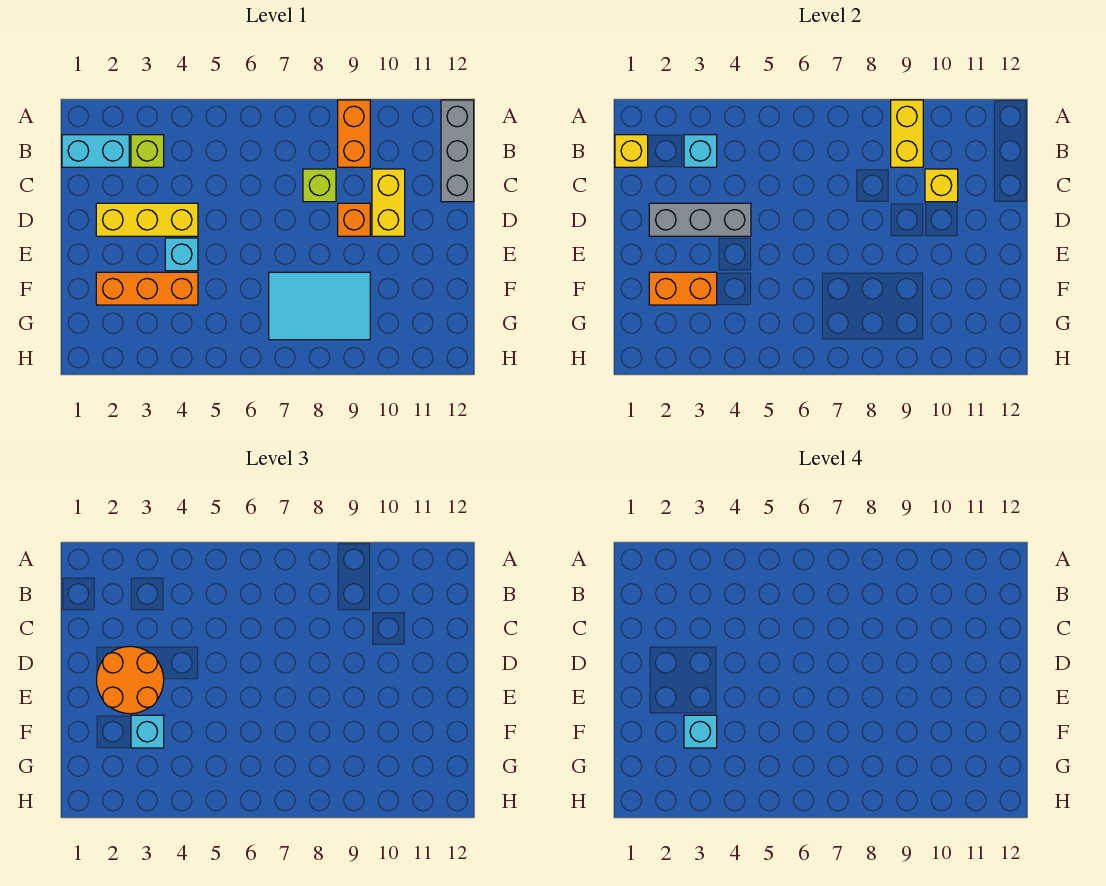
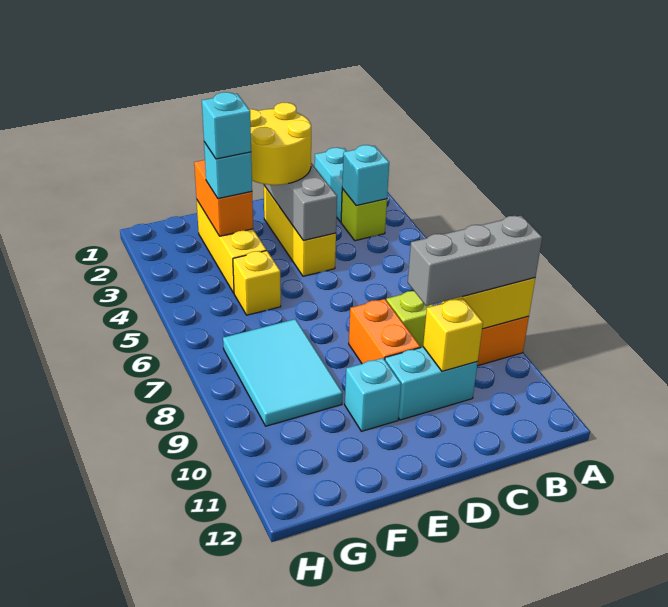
grey 1x3 brick [441,100,474,202] -> grey 1x3 brick moved to [408,216,542,306]
yellow 1x1 brick [615,135,648,167] -> yellow 1x1 brick moved to [233,251,281,315]
yellow 1x2 brick [372,169,405,236] -> cyan 1x2 brick [385,347,478,420]
orange 2x2 round brick [96,646,164,714] -> yellow 2x2 round brick [249,103,311,185]
orange 1x1 brick [338,203,370,236] -> orange 1x2 brick [349,299,420,364]
cyan 1x1 brick [165,238,198,271] -> cyan 1x1 brick moved to [345,358,401,431]
orange 1x3 brick [96,272,198,305] -> yellow 1x3 brick [197,201,266,293]

